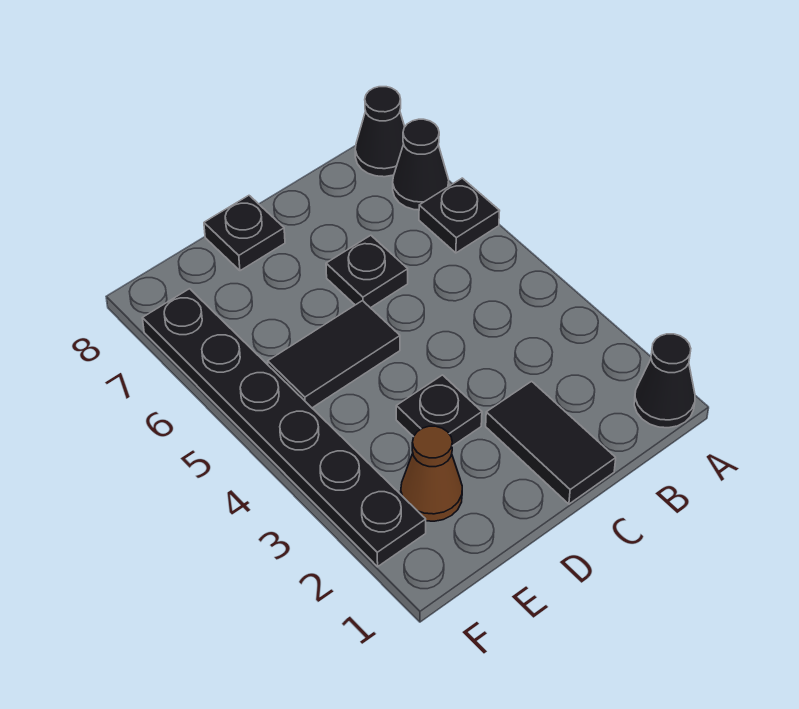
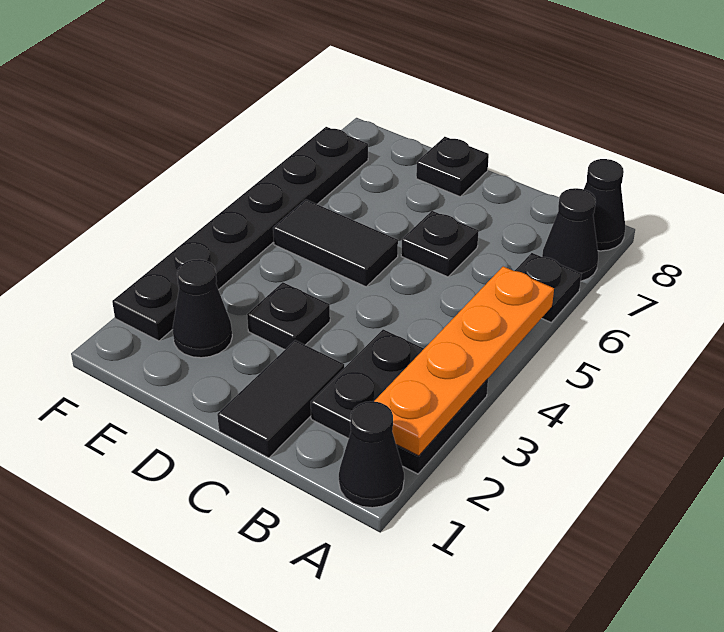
none -> black 2x2 plate [311,329,488,474]
none -> orange 1x4 plate [375,266,554,456]
brown 1x1 cone [401,426,462,521] -> black 1x1 cone [173,259,232,358]

